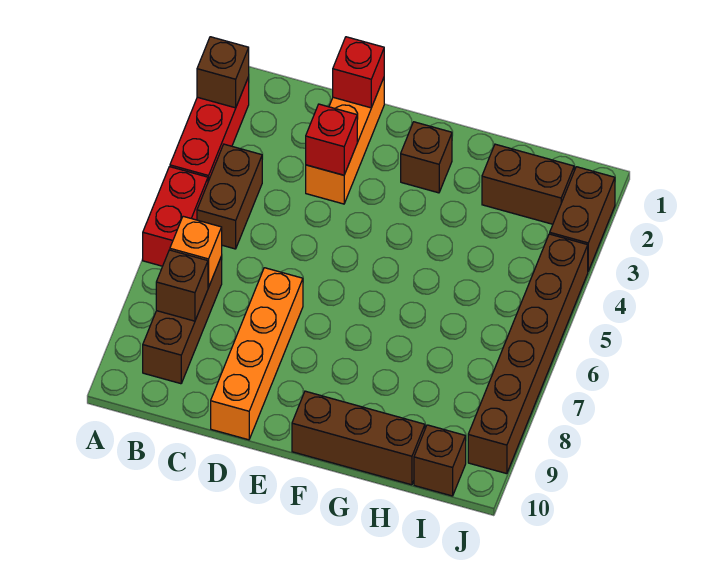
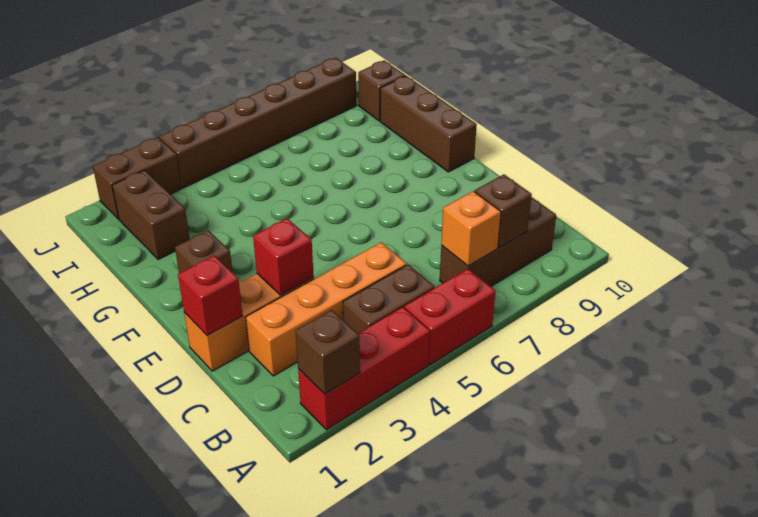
orange 1x4 brick [211,268,303,440] -> orange 1x4 brick moved to [246,242,407,376]

